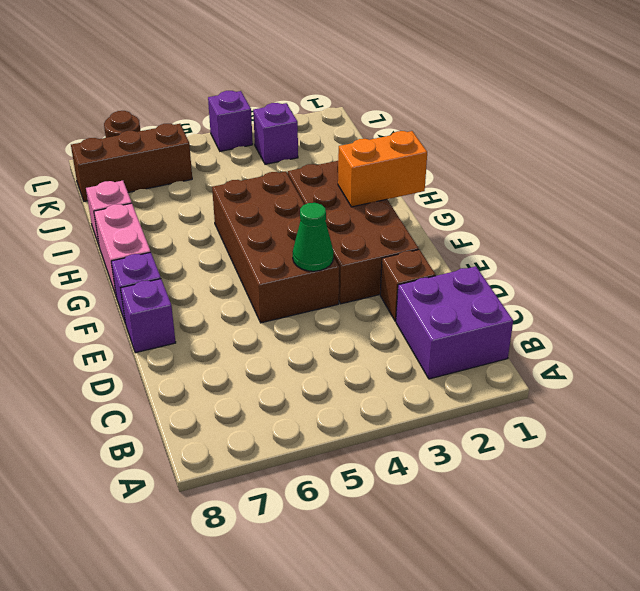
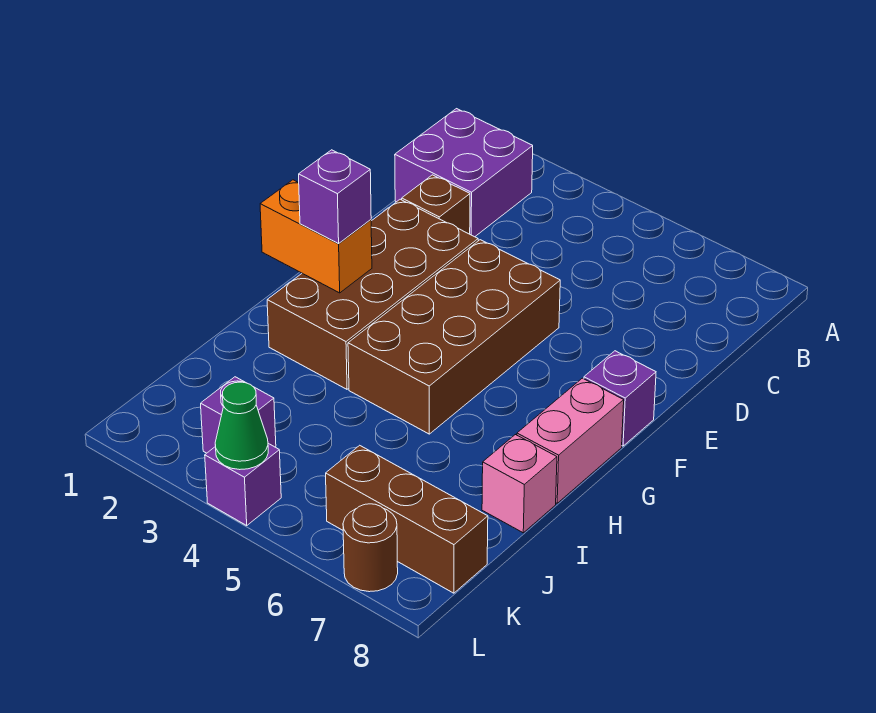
green 1x1 cone [293,203,334,271] -> green 1x1 cone moved to [215,382,268,470]
purple 1x1 brick [121,279,176,353] -> purple 1x1 brick moved to [299,150,371,244]

